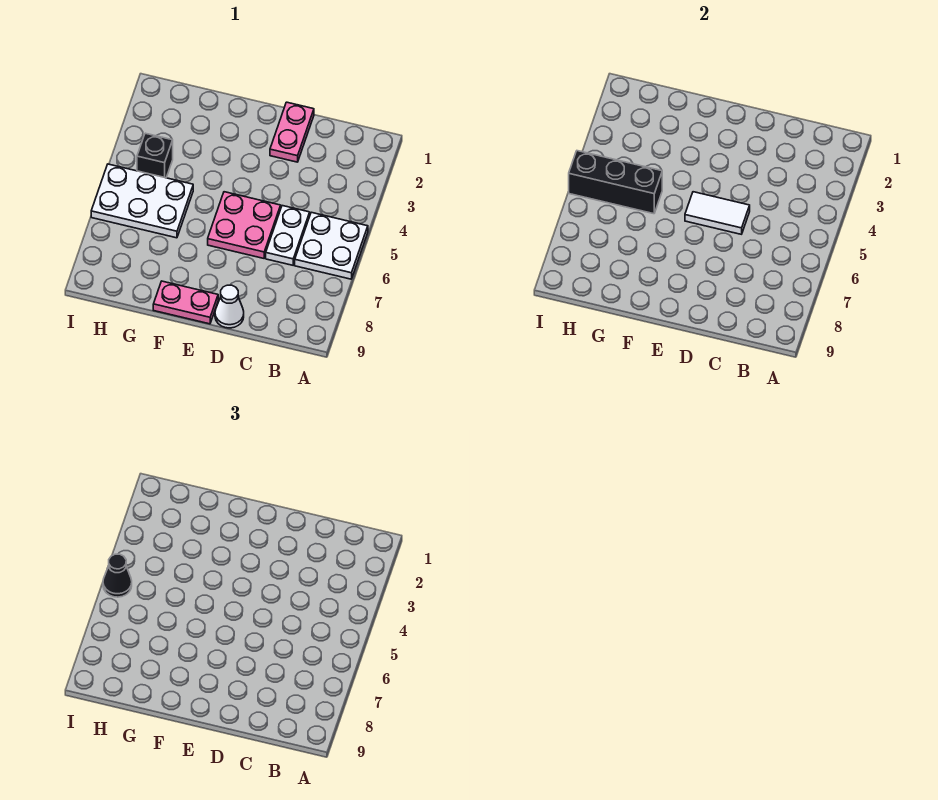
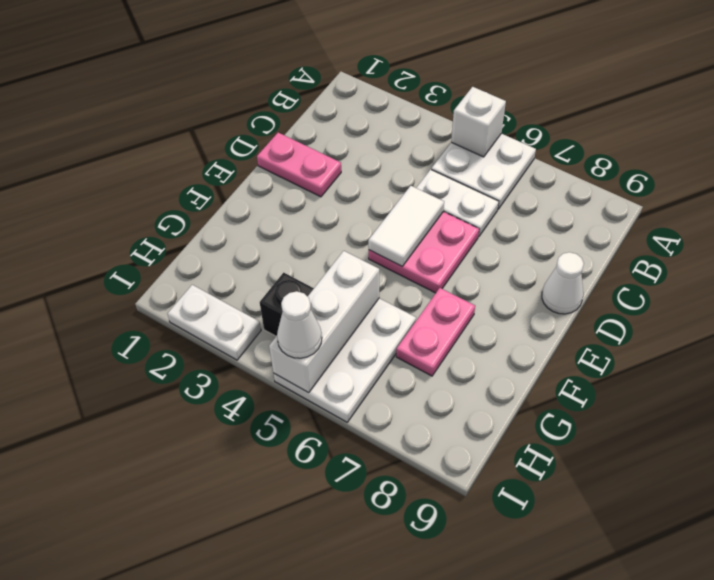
none -> white 1x1 brick [451,87,506,157]
pink 1x2 plate [153,281,218,324] -> pink 1x2 plate moved to [396,288,475,376]
black 1x3 brick [569,151,662,214] -> white 1x3 brick [269,251,379,393]
none -> white 1x2 plate [168,285,261,360]
black 1x1 cone [103,554,132,597] -> white 1x1 cone [277,291,322,358]

